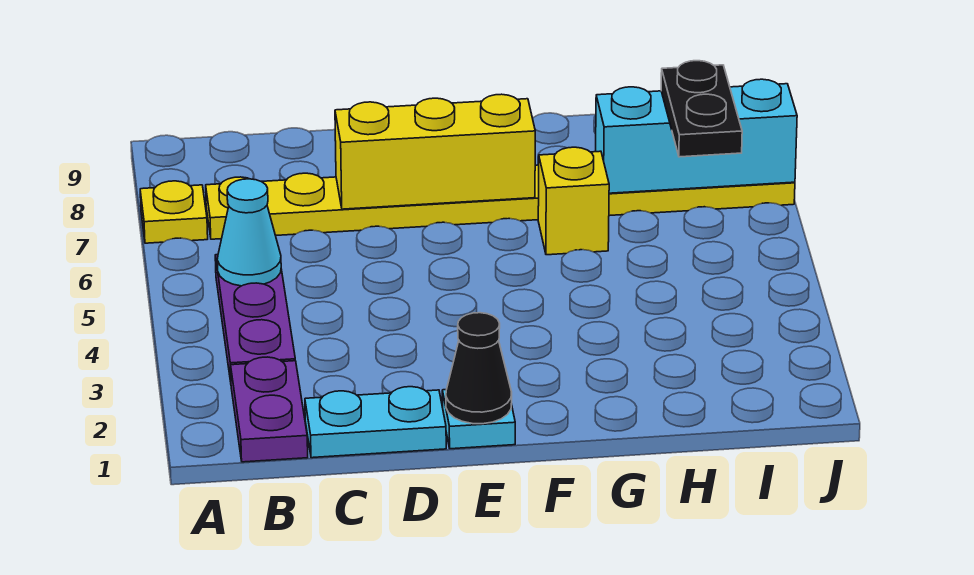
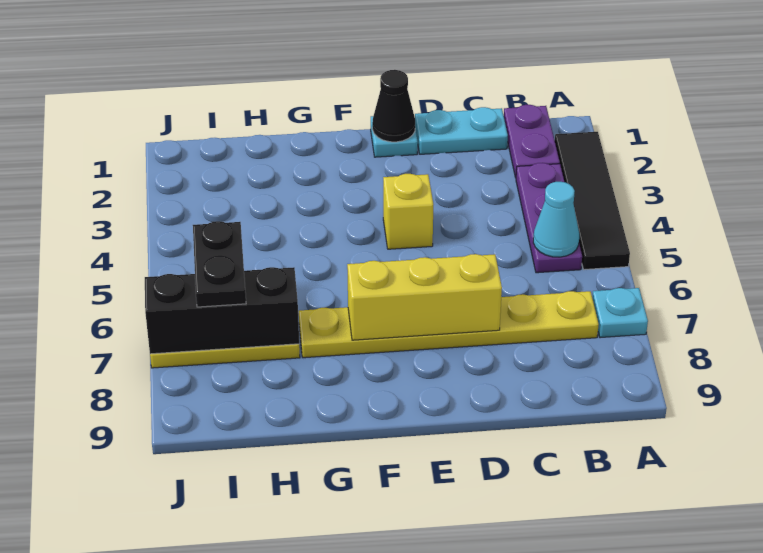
none -> black 1x4 tile [555,132,630,270]
yellow 1x1 plate [140,181,208,243] -> cyan 1x1 plate [592,288,648,338]
yellow 1x1 brick [538,147,609,255] -> yellow 1x1 brick moved to [383,174,434,249]
cyan 1x3 brick [596,79,797,193] -> black 1x3 brick [145,267,299,354]

